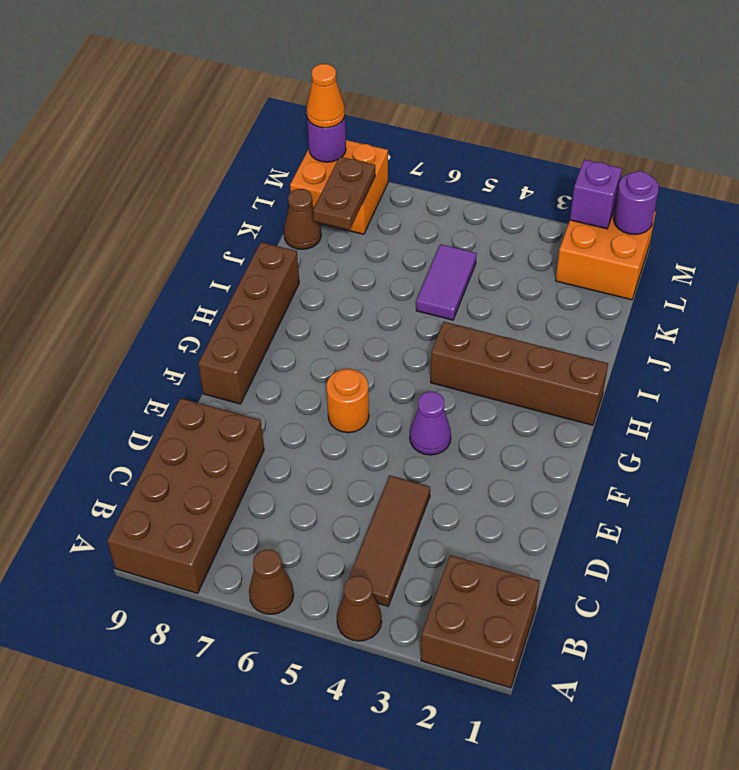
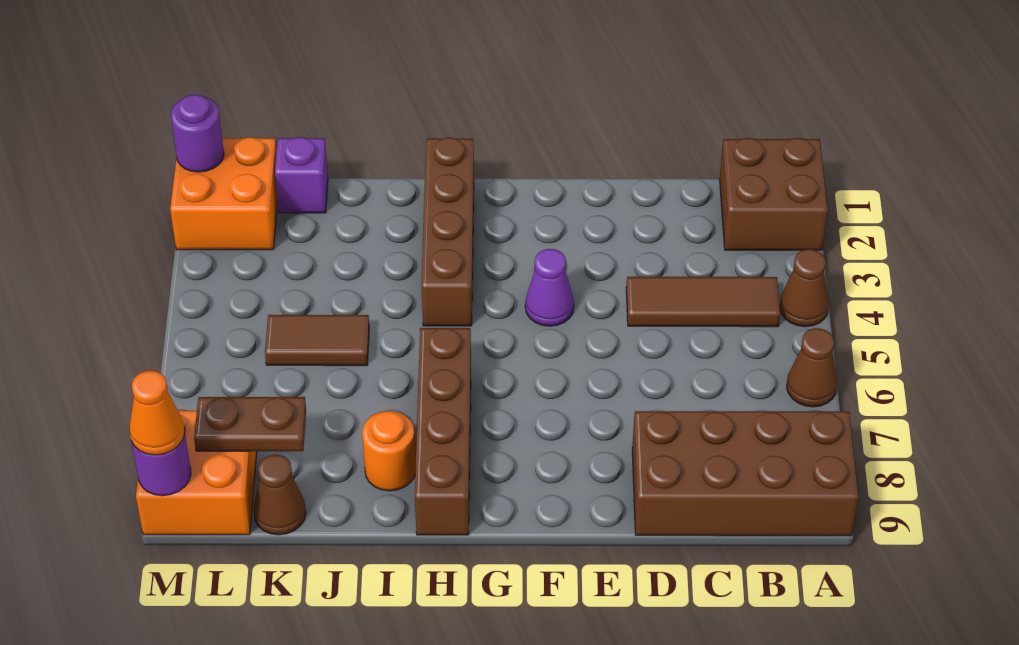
orange 1x1 round brick [326,369,369,433] -> orange 1x1 round brick moved to [362,411,416,491]
brown 1x4 brick [198,242,299,404] -> brown 1x4 brick turned to [415,328,471,535]
purple 1x2 tile [416,244,477,320] -> brown 1x2 tile [265,315,369,366]
purple 1x1 brick [570,160,622,229] -> purple 1x1 brick moved to [275,137,328,213]

